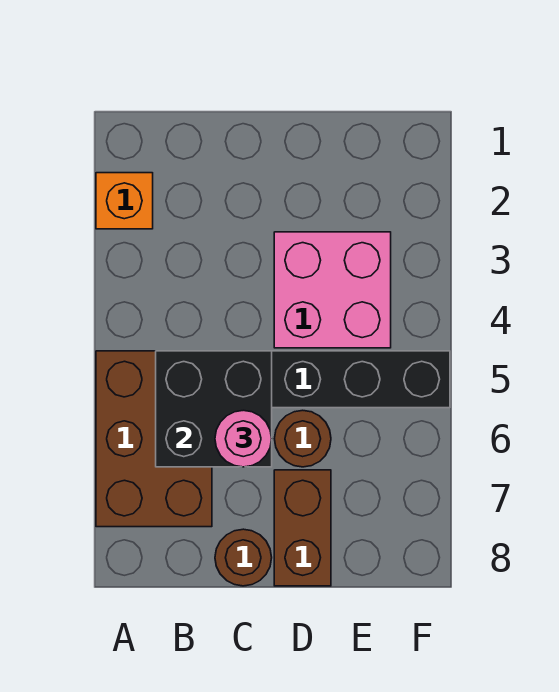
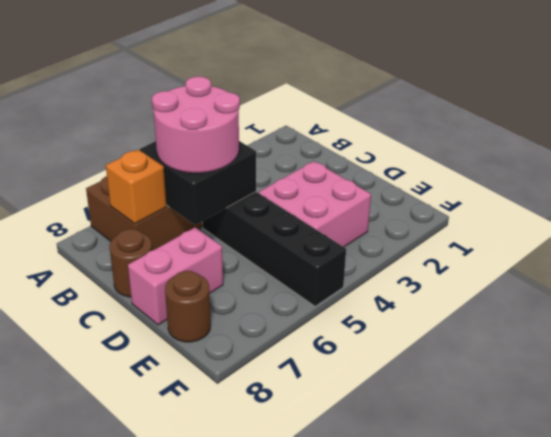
orange 1x1 brick [96,173,153,229] -> orange 1x1 brick moved to [106,150,167,224]
pink 1x1 round brick [215,410,272,467] -> pink 2x2 round brick [152,77,240,173]
brown 1x1 round brick [274,410,331,467] -> brown 1x1 round brick moved to [165,271,211,342]
brown 1x2 brick [274,470,331,586] -> pink 1x2 brick [128,228,223,325]

